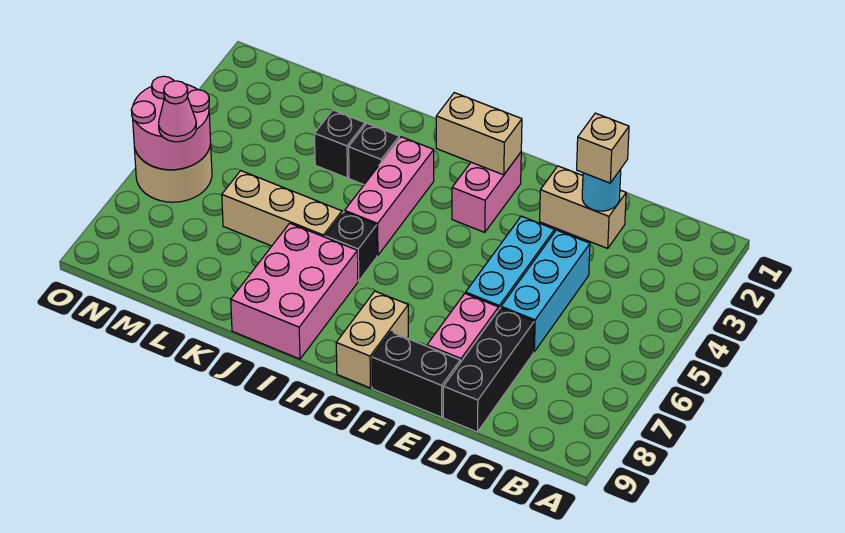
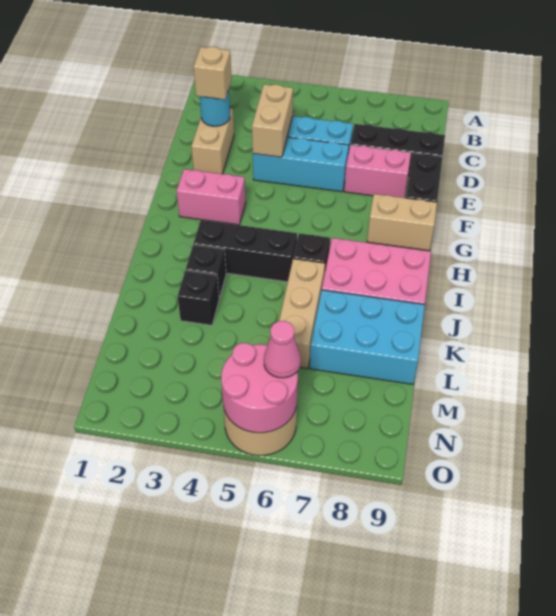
tan 1x2 brick [436,93,522,175] -> tan 1x2 brick moved to [252,84,293,157]
pink 1x3 brick [345,137,434,255] -> black 1x3 brick [194,220,297,282]
none -> cyan 2x3 brick [310,290,425,384]

